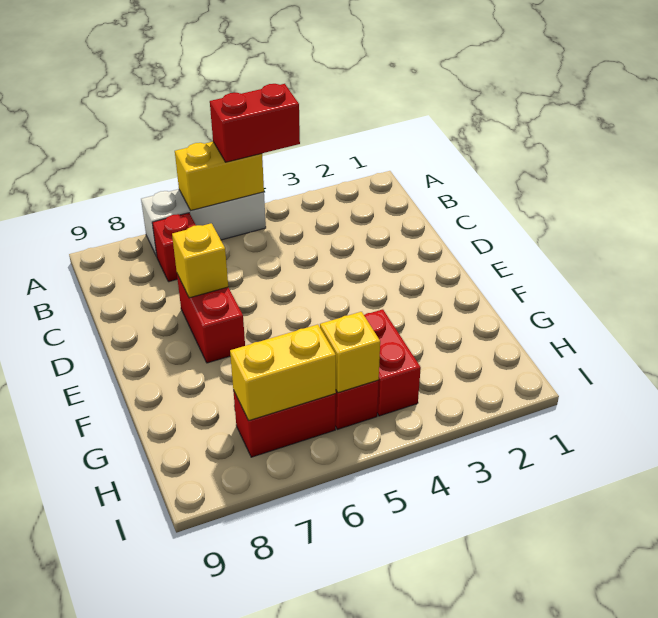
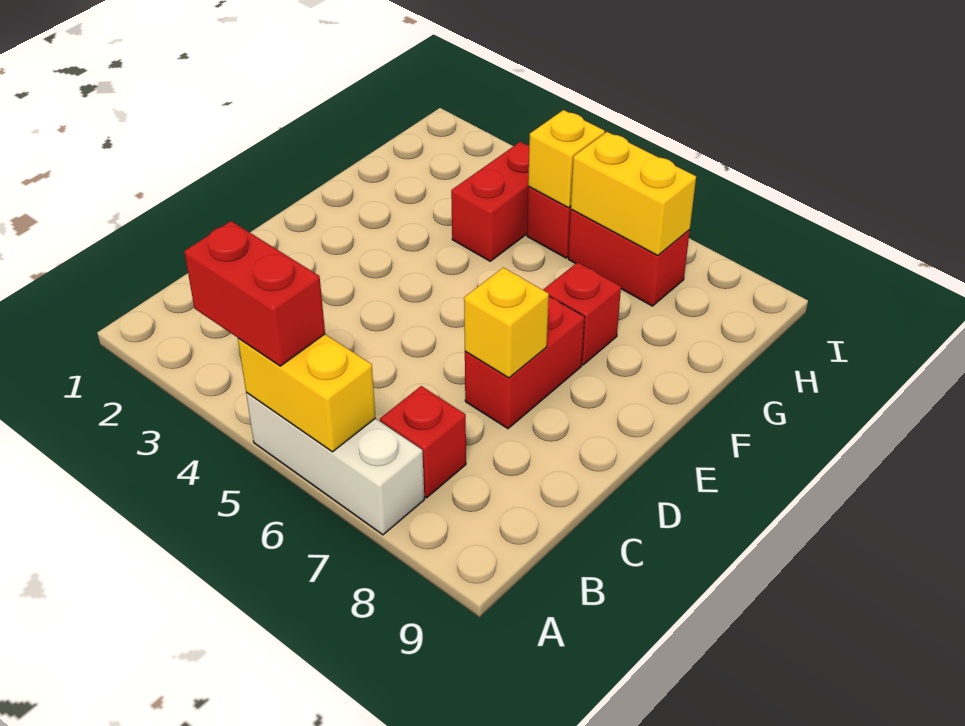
none -> red 1x1 brick [543,262,621,365]

